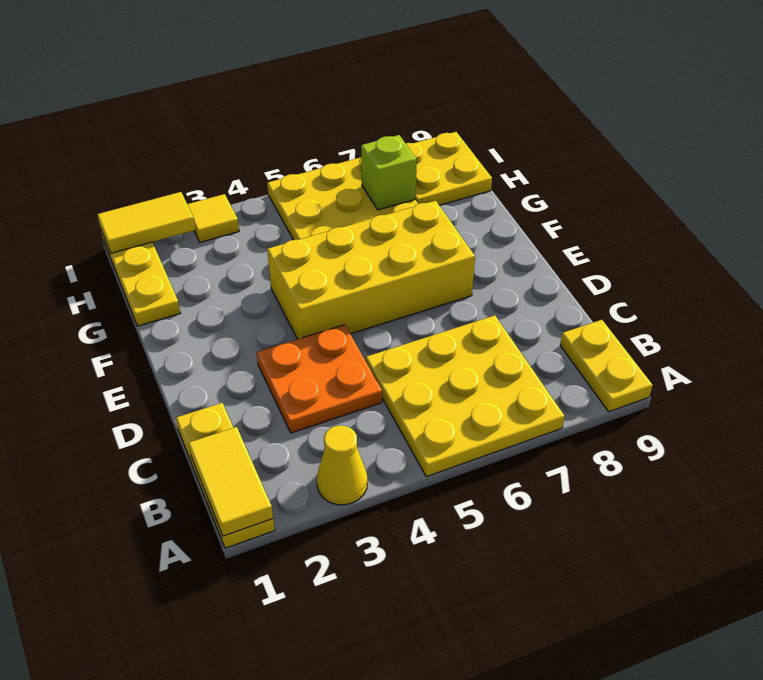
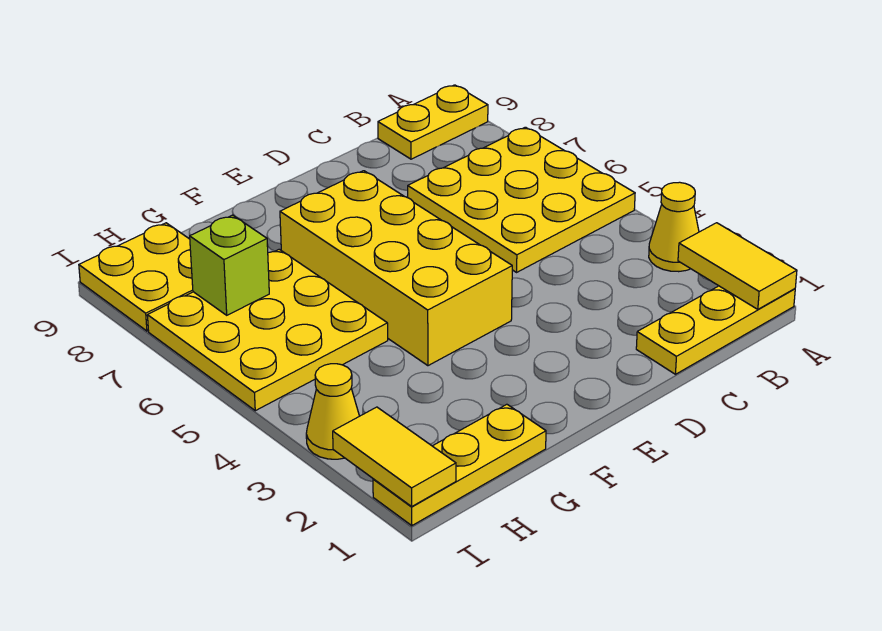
yellow 1x2 tile [188,427,273,536] -> yellow 1x2 tile turned to [678,223,797,309]
orange 2x2 plate [256,325,382,433] -> none
yellow 1x1 tile [187,194,239,242] -> yellow 1x1 cone [306,364,359,459]

